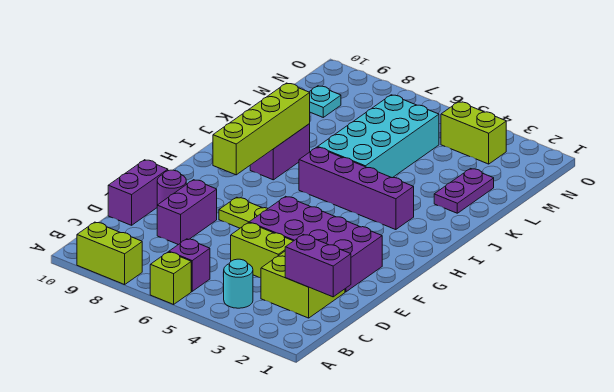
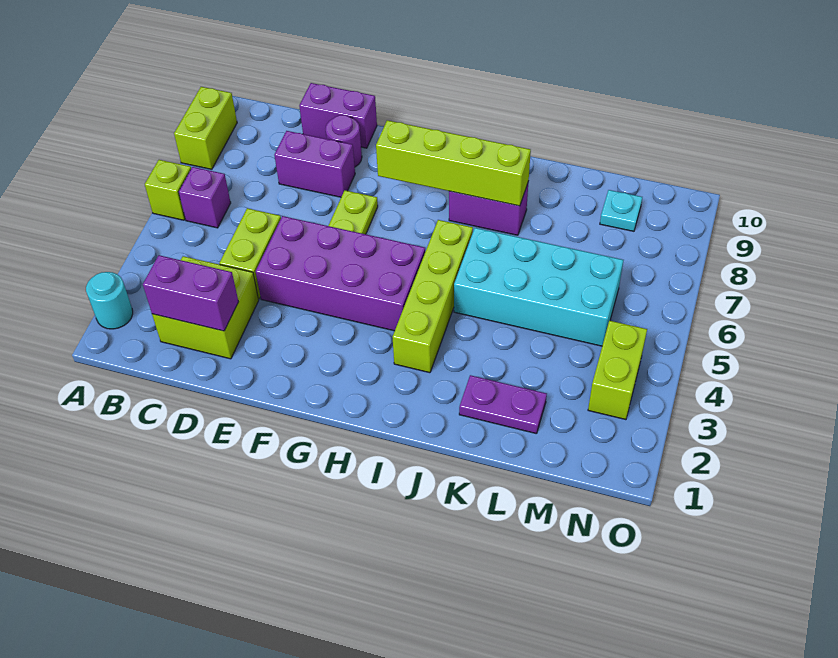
cyan 1x1 round brick [224,259,253,308] -> cyan 1x1 round brick moved to [86,272,133,329]
purple 1x2 brick [285,234,351,297] -> purple 1x2 brick turned to [143,255,238,331]
purple 2x4 brick [249,196,382,292] -> purple 2x4 brick turned to [256,216,425,331]
purple 1x4 brick [299,147,414,230] -> lime 1x4 brick [393,220,473,373]

